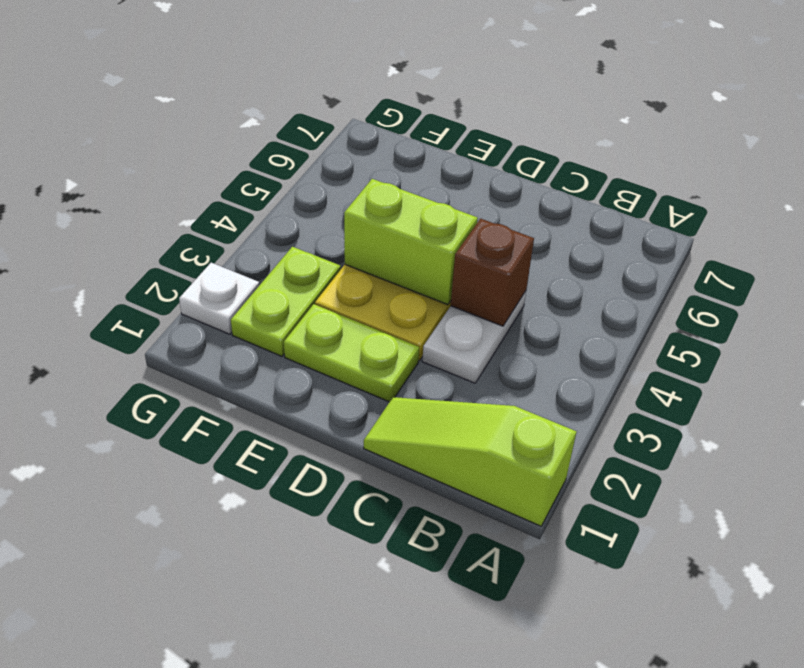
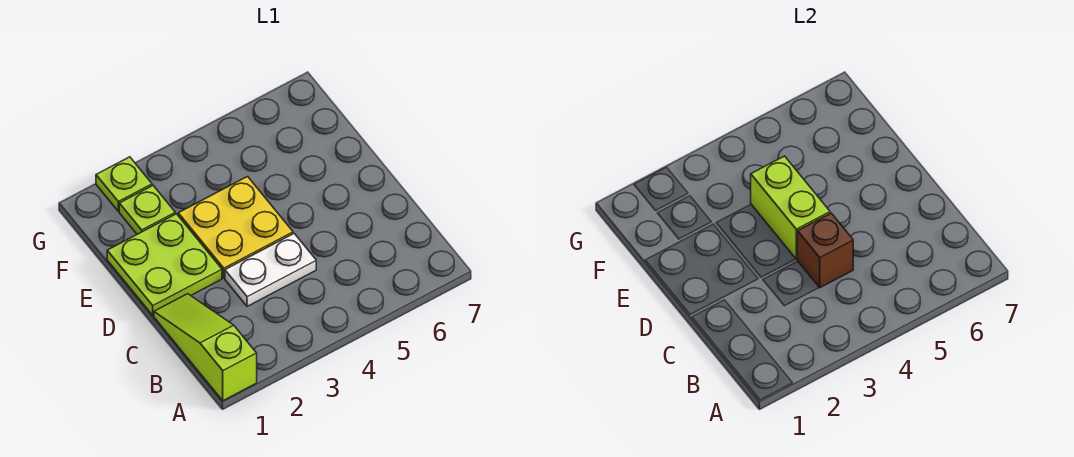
lime 1x2 plate [284,304,419,402] -> lime 2x2 plate [107,214,222,315]
lime 1x2 plate [231,247,341,356] -> lime 1x1 plate [119,186,175,234]
white 1x1 plate [179,263,259,334] -> lime 1x1 plate [96,157,152,211]

